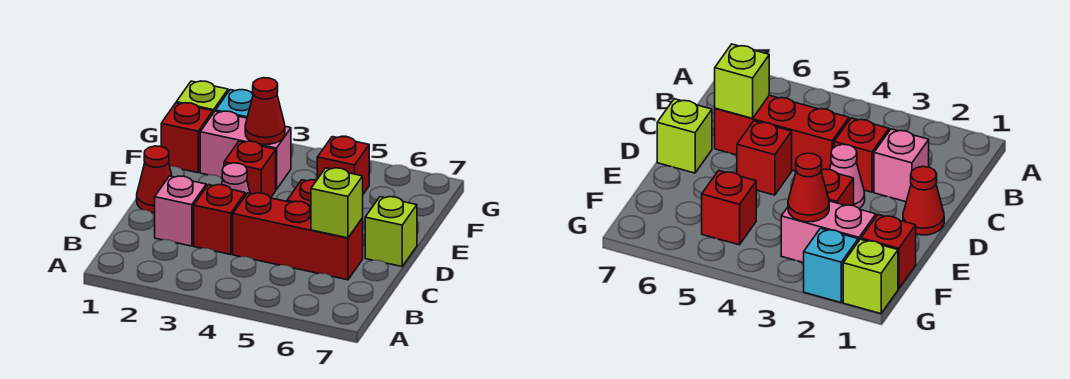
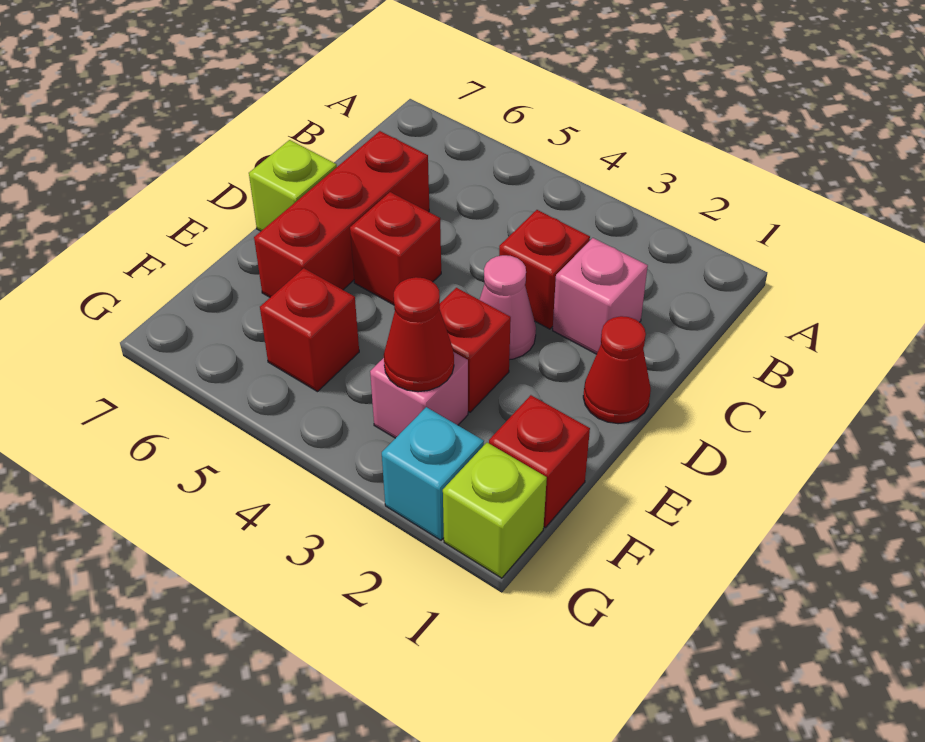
red 1x3 brick [233,193,363,280] -> red 1x3 brick turned to [254,131,429,297]
lime 1x1 brick [311,168,363,238] -> none
pink 1x2 brick [200,111,291,190] -> pink 1x1 brick [370,352,468,438]

